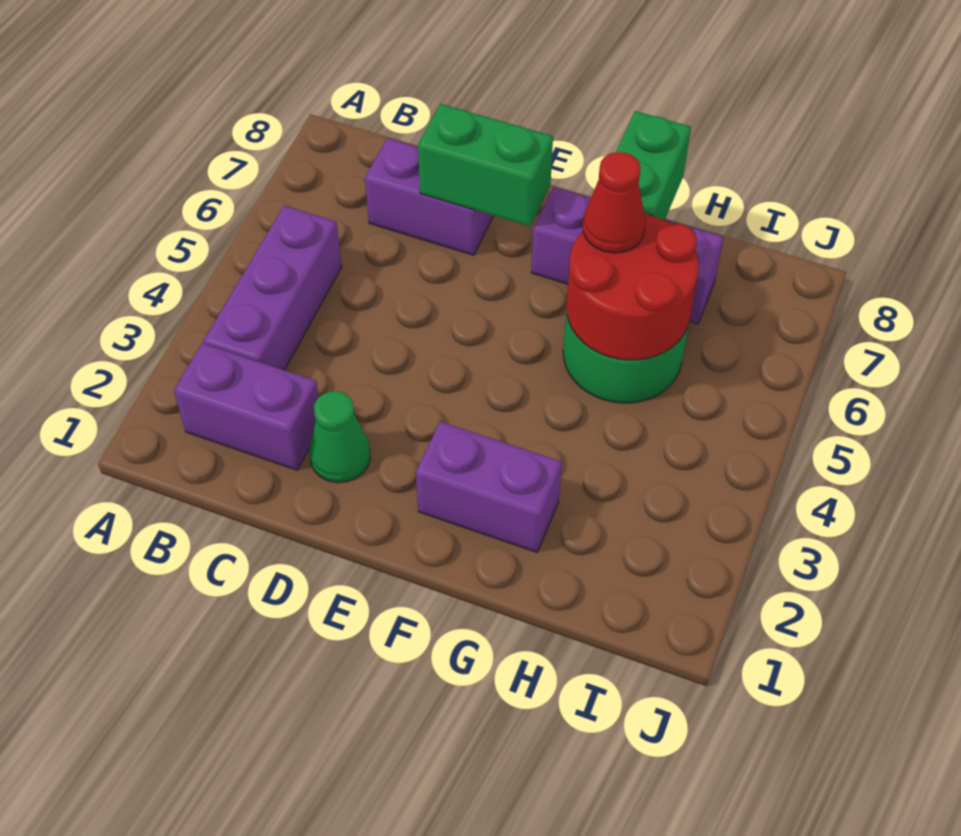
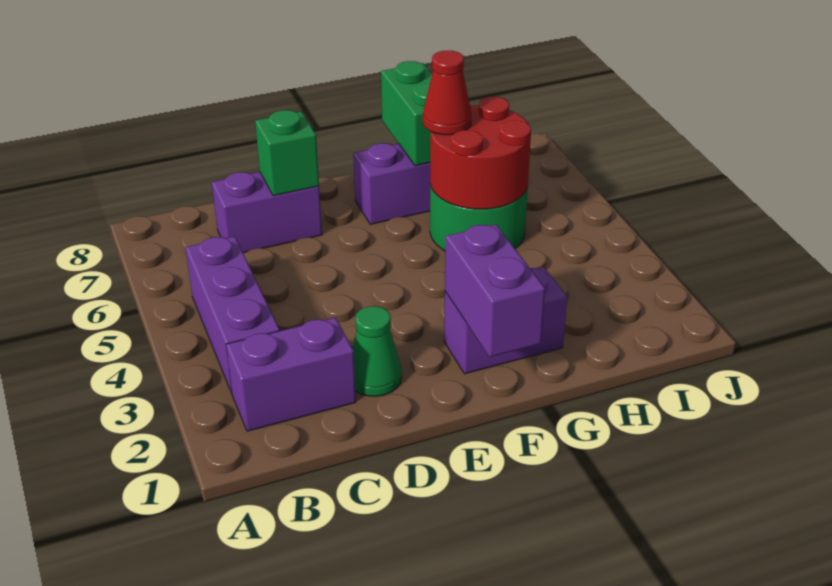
green 1x2 brick [418,104,553,226] -> green 1x1 brick [255,110,319,196]
none -> purple 1x2 brick [445,224,545,357]

